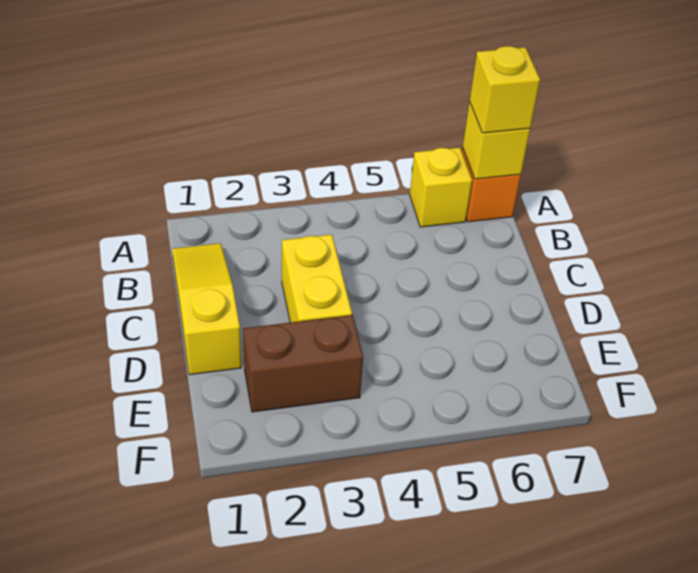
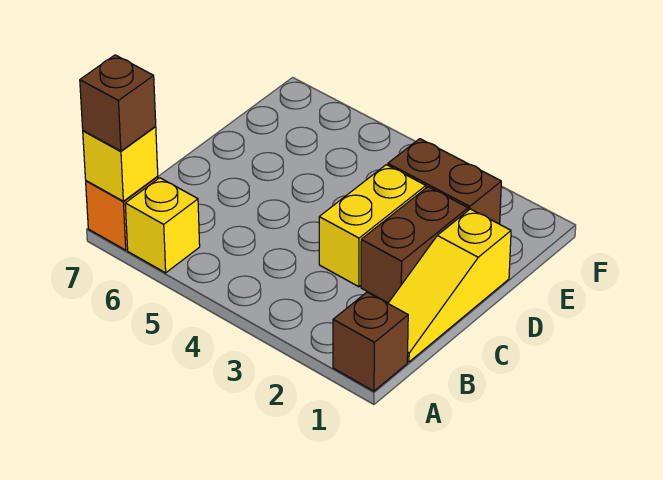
none -> brown 1x1 brick [333,292,408,391]
yellow 1x1 brick [470,46,540,133] -> brown 1x1 brick [80,55,156,151]
none -> brown 1x2 brick [361,187,468,303]

